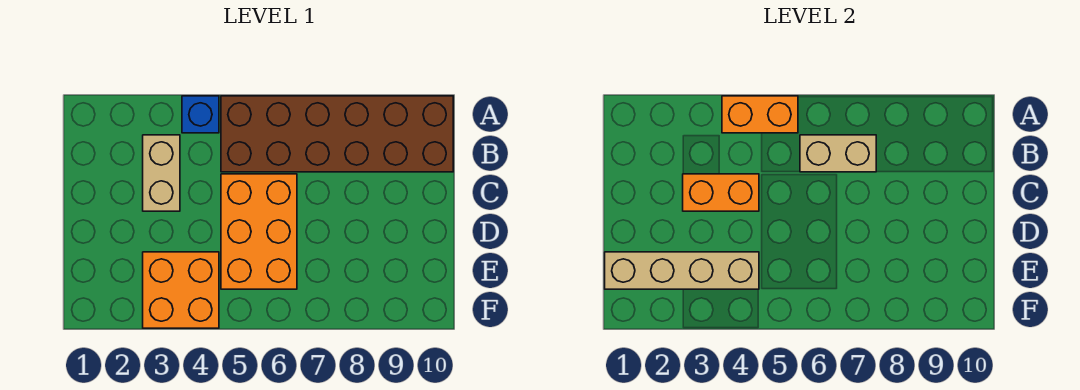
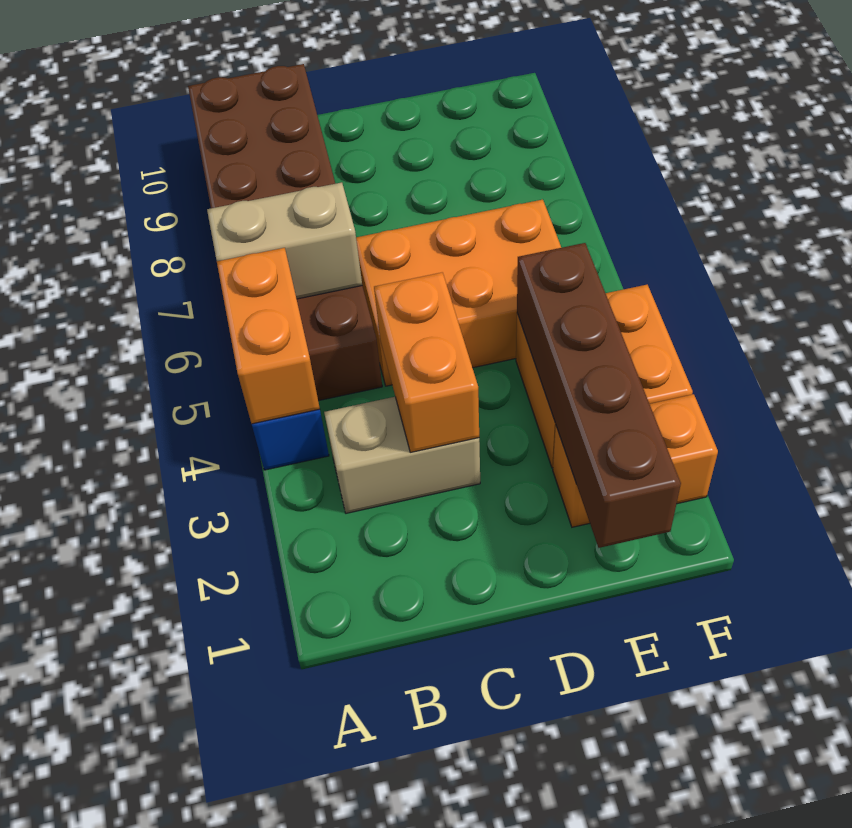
tan 1x2 brick [800,135,876,172] -> tan 1x2 brick turned to [207,182,362,299]
tan 1x4 brick [605,252,759,289] -> brown 1x4 brick [517,243,681,548]
none -> orange 1x2 brick [553,394,718,527]

